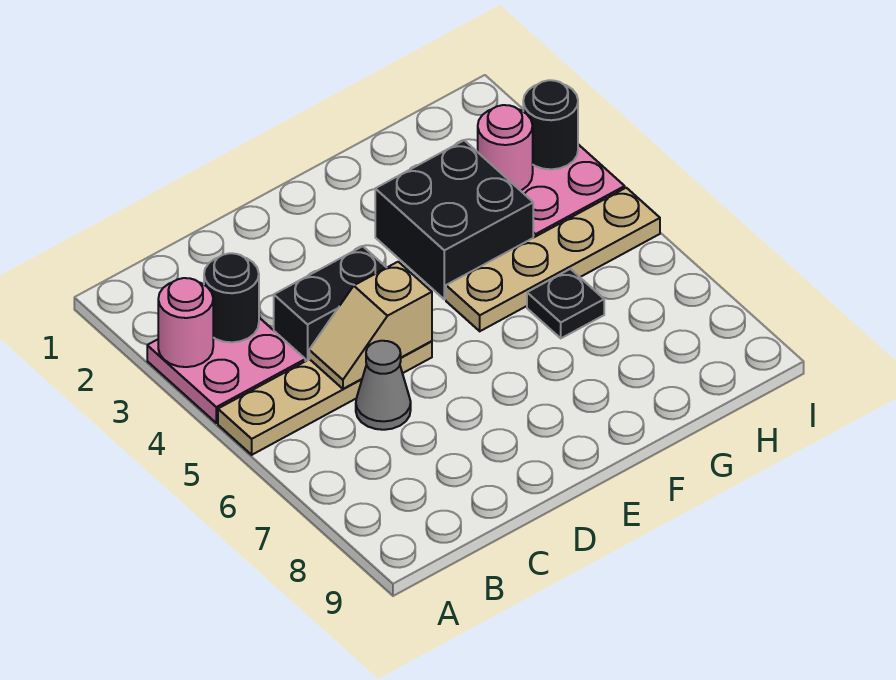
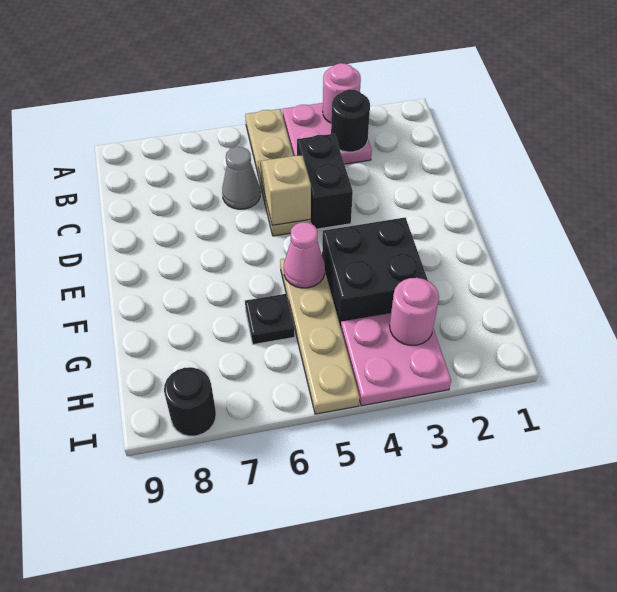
none -> pink 1x1 cone [284,222,325,288]
black 1x1 round brick [523,80,578,169] -> black 1x1 round brick moved to [164,367,216,436]

